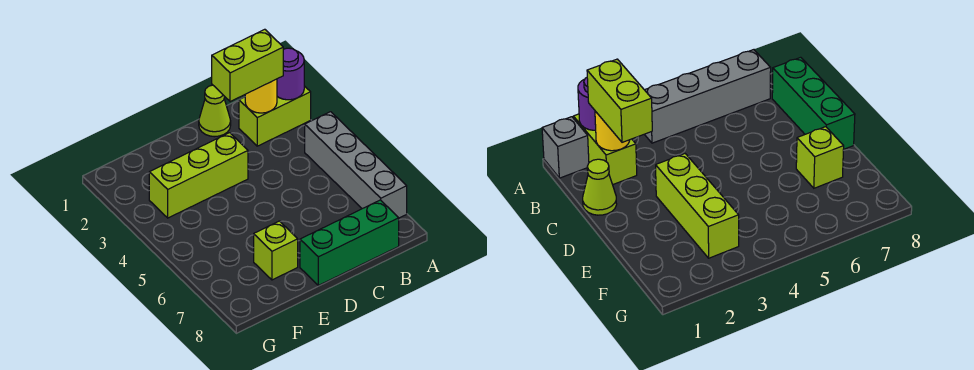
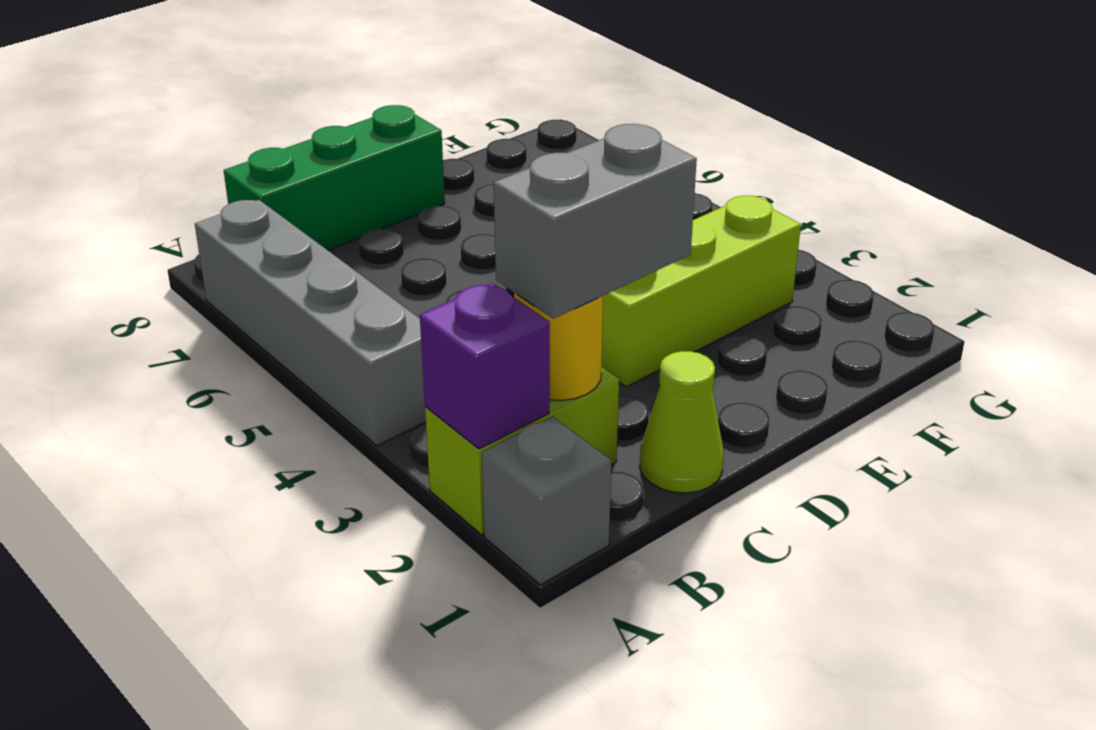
purple 1x1 round brick [277,48,304,100] -> purple 1x1 brick [420,283,550,449]
lime 1x2 brick [212,29,283,102] -> grey 1x2 brick [494,124,697,319]
lime 1x1 brick [254,221,298,280] -> none

